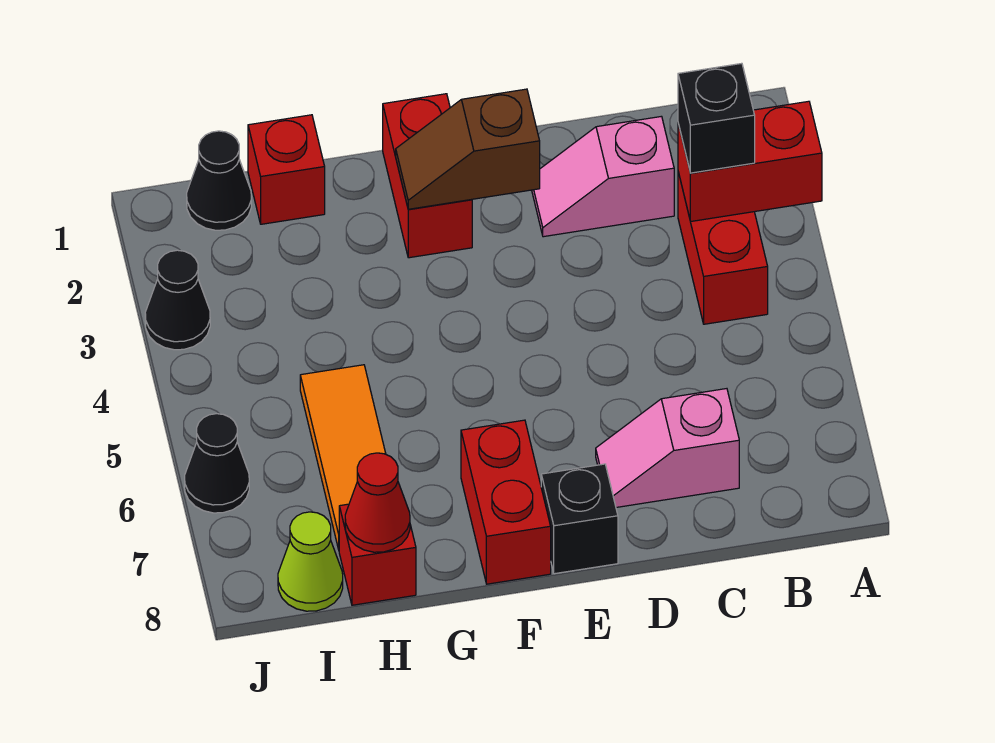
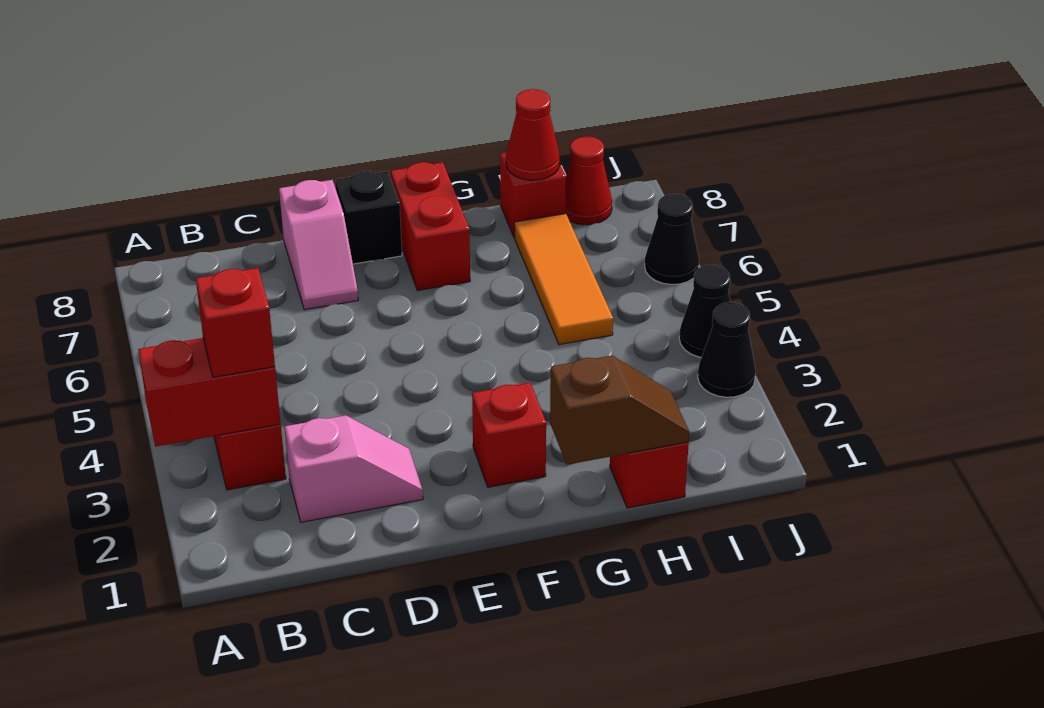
black 1x1 brick [678,63,755,173] -> red 1x1 brick [196,268,275,377]
pink 1x2 slope [596,389,739,507] -> pink 1x2 slope turned to [279,180,358,310]
brown 1x2 slope [396,89,540,209] -> brown 1x2 slope moved to [550,356,689,465]
red 1x2 brick [383,94,472,258] -> red 1x1 brick [472,383,546,487]
black 1x1 cone [187,131,251,230] -> black 1x1 cone moved to [679,265,730,357]
lime 1x1 cone [278,512,343,611] -> red 1x1 cone [565,136,612,225]

